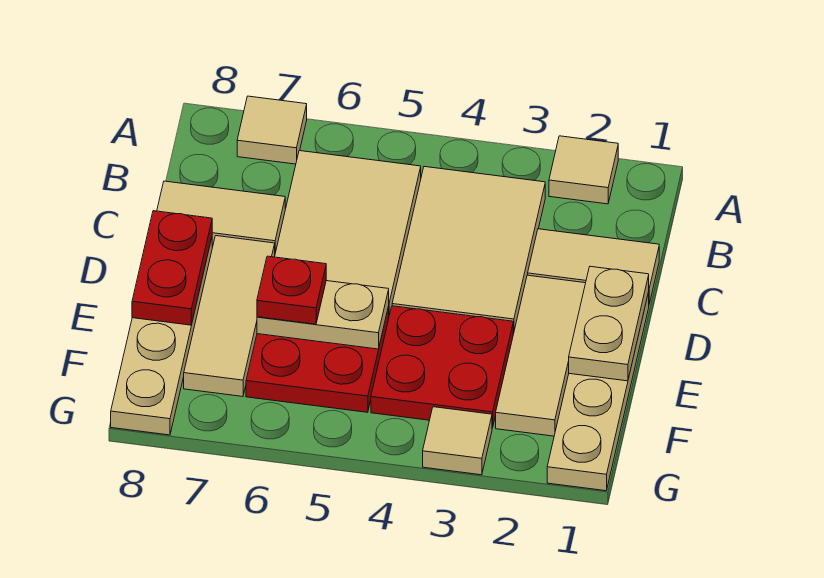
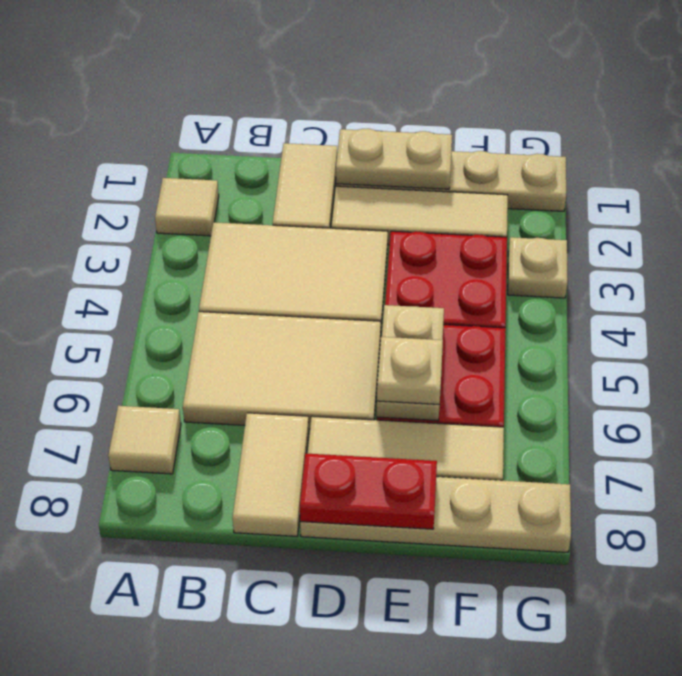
red 1x1 plate [257,256,326,324] -> tan 1x1 plate [377,337,443,405]
tan 1x1 tile [423,407,492,475] -> tan 1x1 plate [508,237,568,298]

